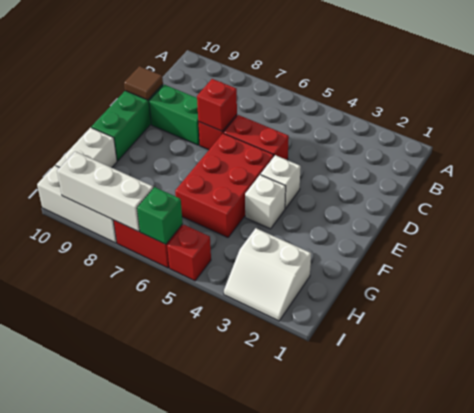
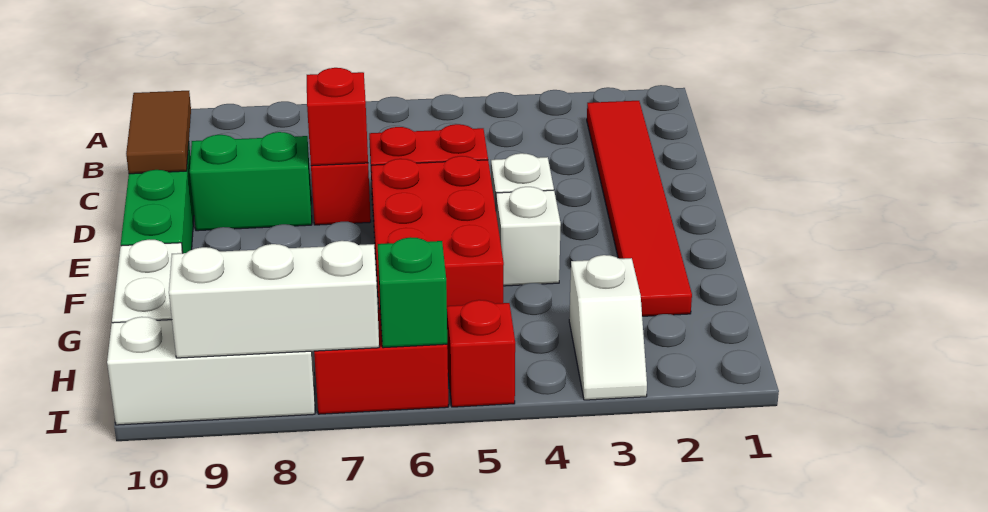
none -> red 1x6 tile [587,101,692,316]
brown 1x1 tile [124,66,163,100] -> brown 1x2 tile [126,91,191,174]
white 2x2 slope [224,228,311,321] -> white 1x2 slope [569,255,647,400]

